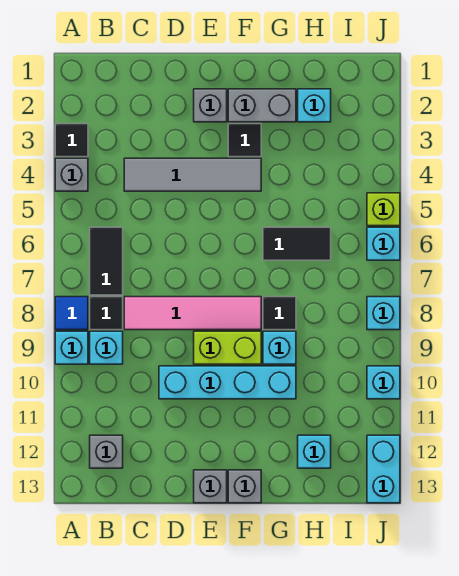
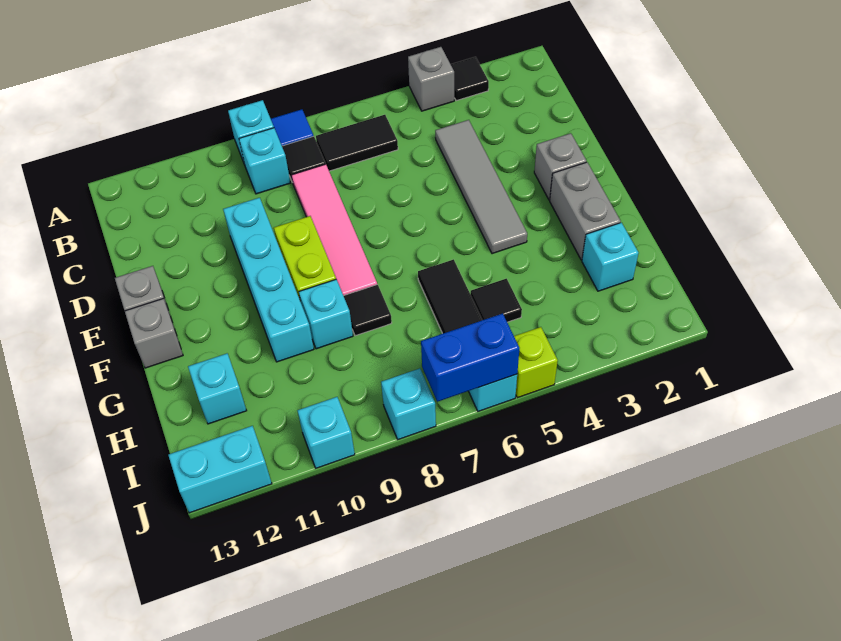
grey 1x1 brick [90,435,123,468] -> none
black 1x1 tile [228,124,261,157] -> black 1x1 tile moved to [471,279,522,322]
none -> blue 1x2 brick [421,313,519,402]

